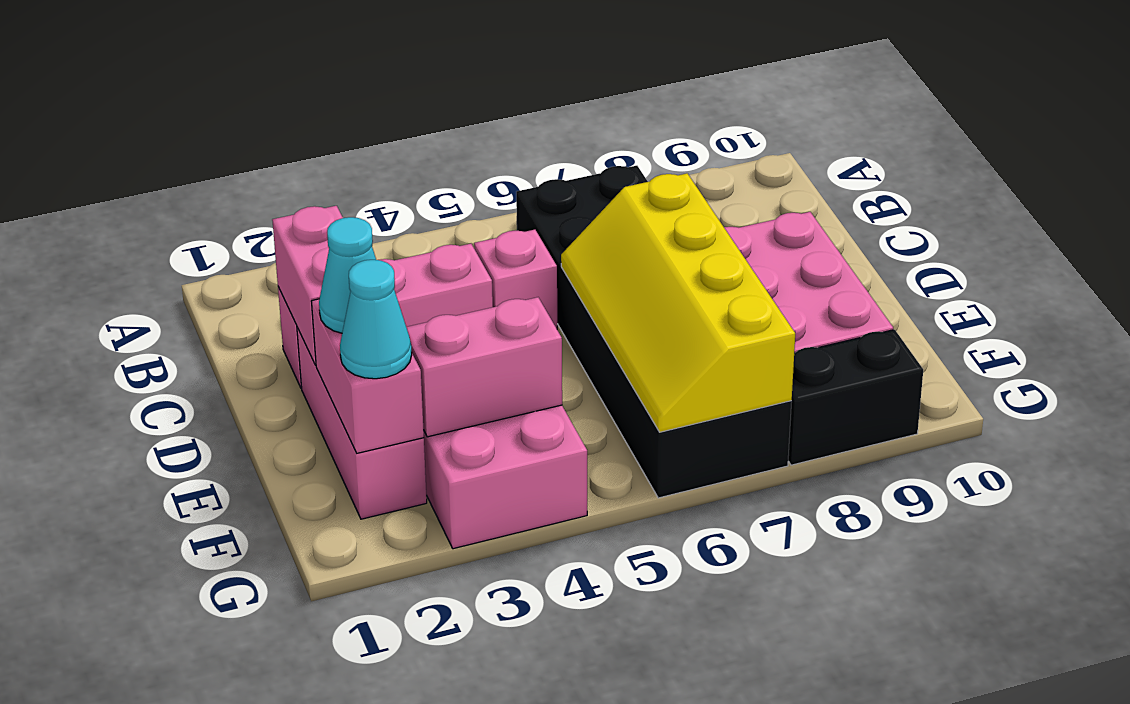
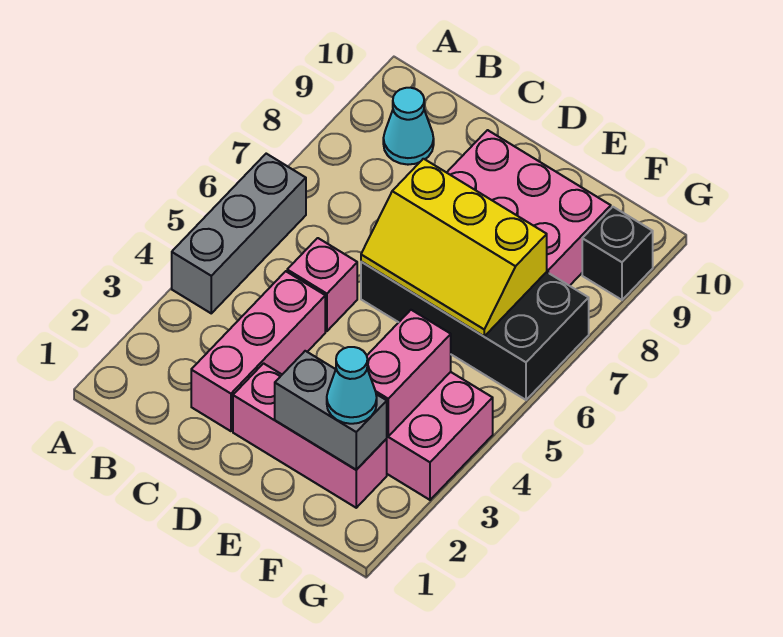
none -> grey 1x3 brick [172,154,306,313]
black 2x6 brick [516,166,792,498] -> black 2x4 brick [361,262,589,400]
pink 1x2 brick [272,206,343,365] -> none
yellow 2x4 slope [561,173,795,432] -> yellow 2x3 slope [361,159,547,336]
pink 1x2 brick [311,299,424,453] -> grey 1x2 brick [275,351,387,470]
cyan 1x1 cone [319,217,376,333] -> cyan 1x1 cone moved to [383,88,434,165]
black 1x2 brick [788,330,923,465] -> black 1x1 brick [582,207,653,300]

